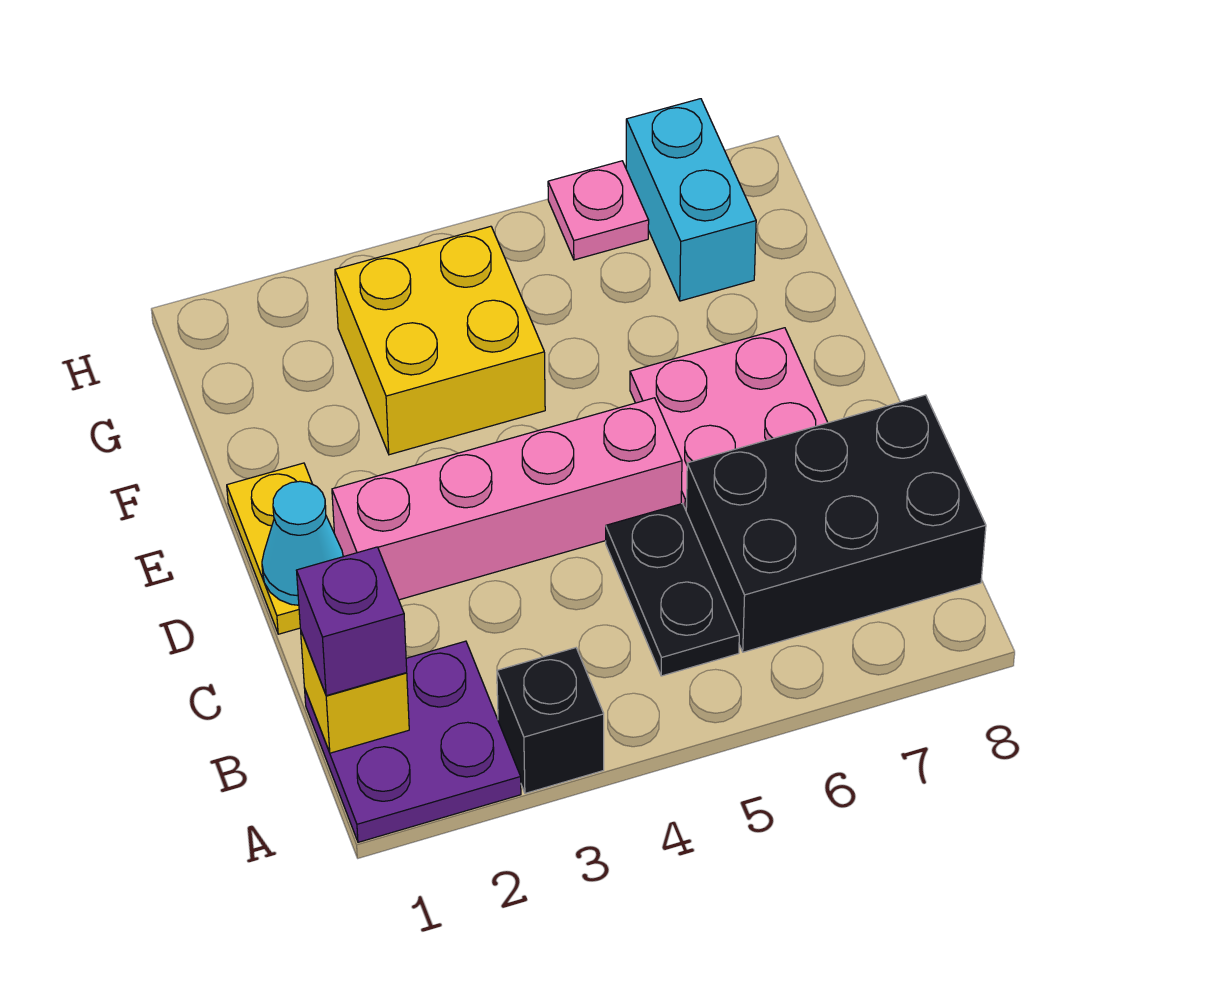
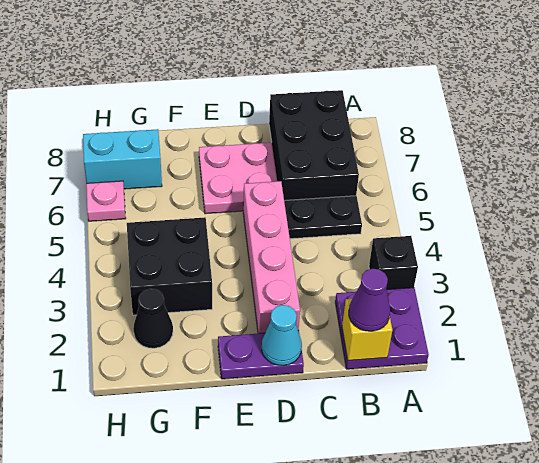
purple 1x1 brick [297,547,407,696] -> purple 1x1 cone [349,269,390,331]
yellow 1x2 plate [227,463,312,634] -> purple 1x2 plate [218,330,304,379]
yellow 2x2 brick [335,226,545,455] -> black 2x2 brick [127,217,212,315]
none -> black 1x1 cone [133,289,173,348]

